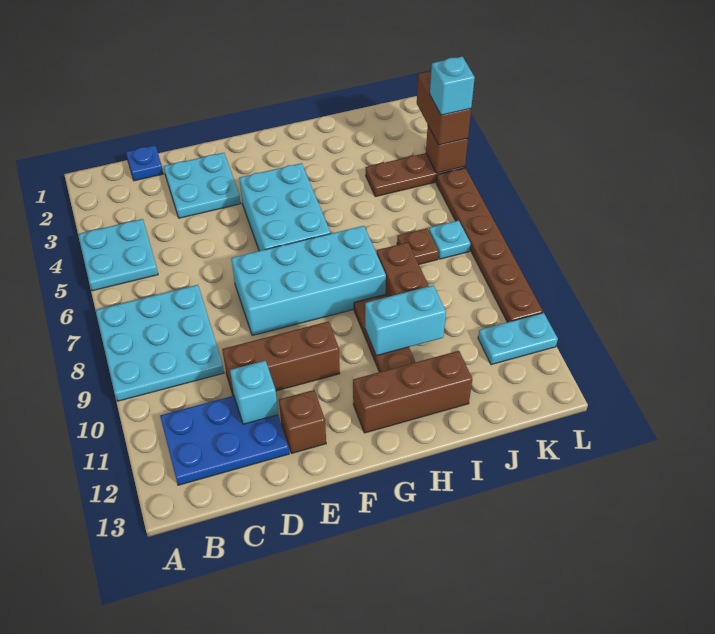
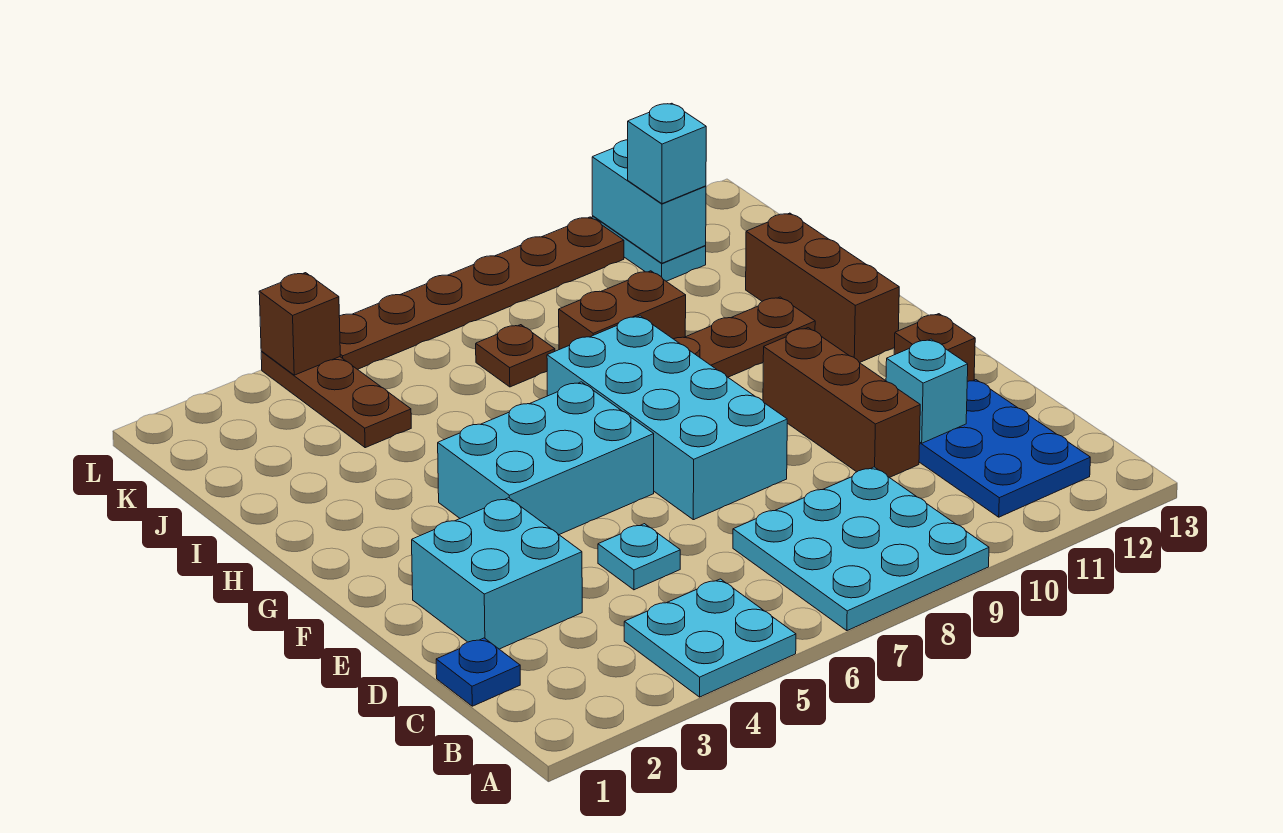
cyan 2x2 plate [164,153,241,218] -> cyan 2x2 brick [412,498,582,649]
cyan 1x2 brick [365,285,446,356] -> cyan 1x2 brick moved to [592,140,706,263]
cyan 1x1 plate [429,220,471,259] -> cyan 1x1 plate moved to [598,524,680,590]
brown 1x2 brick [417,71,471,145] -> none
cyan 1x1 brick [430,57,475,115] -> cyan 1x1 brick moved to [628,103,706,204]

